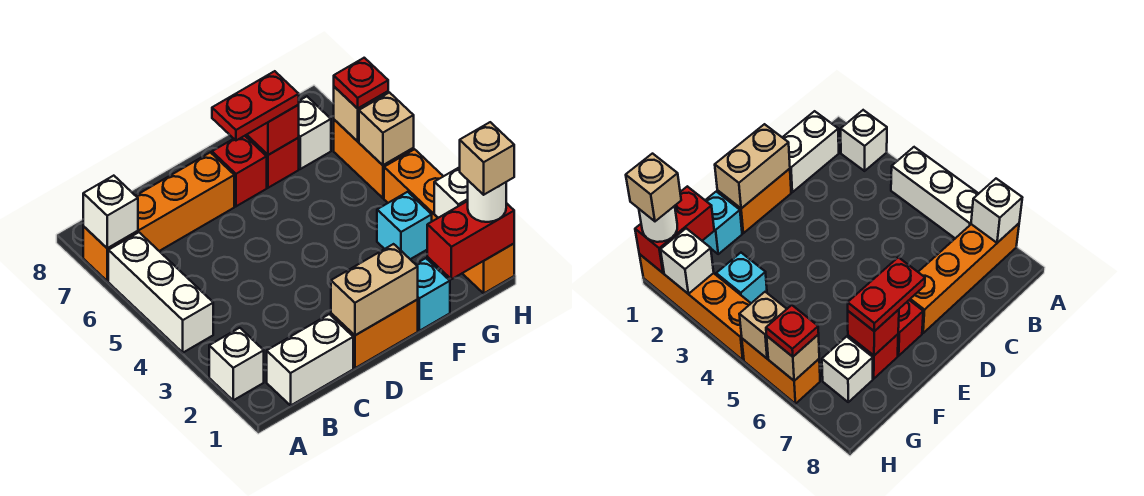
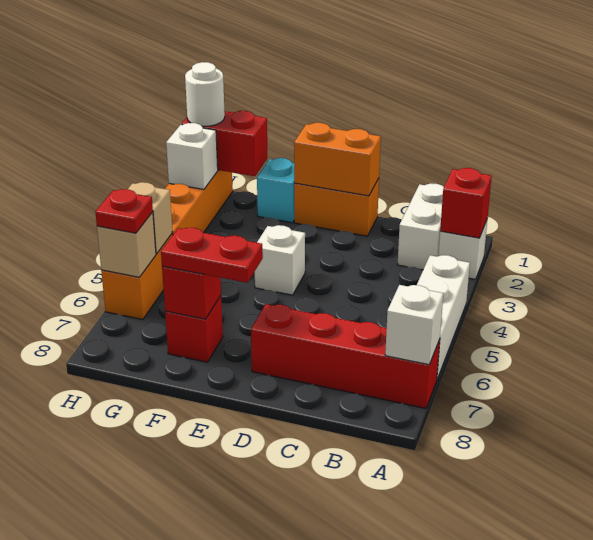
orange 1x4 brick [83,152,234,281] -> red 1x4 brick [251,304,440,408]
white 1x2 brick [267,314,353,405] -> white 1x2 brick turned to [397,183,444,270]
tan 1x2 brick [331,244,418,335] -> orange 1x2 brick [294,123,381,196]
red 1x1 brick [212,136,267,206] -> red 1x1 brick moved to [440,168,492,238]
cyan 1x1 brick [377,192,432,259] -> none
white 1x1 brick [298,96,331,169] -> white 1x1 brick moved to [255,225,305,295]
tan 1x1 brick [460,122,514,195] -> none

